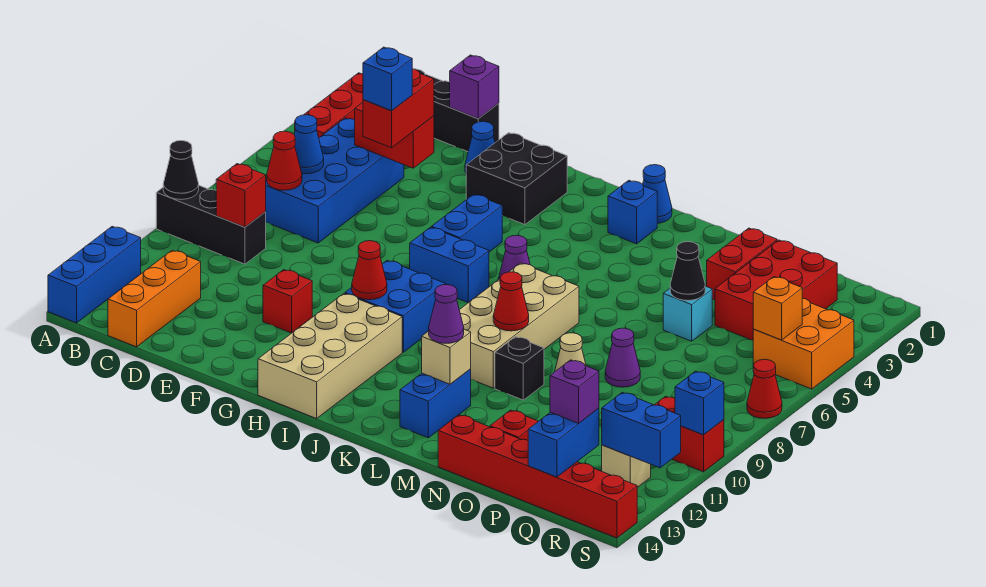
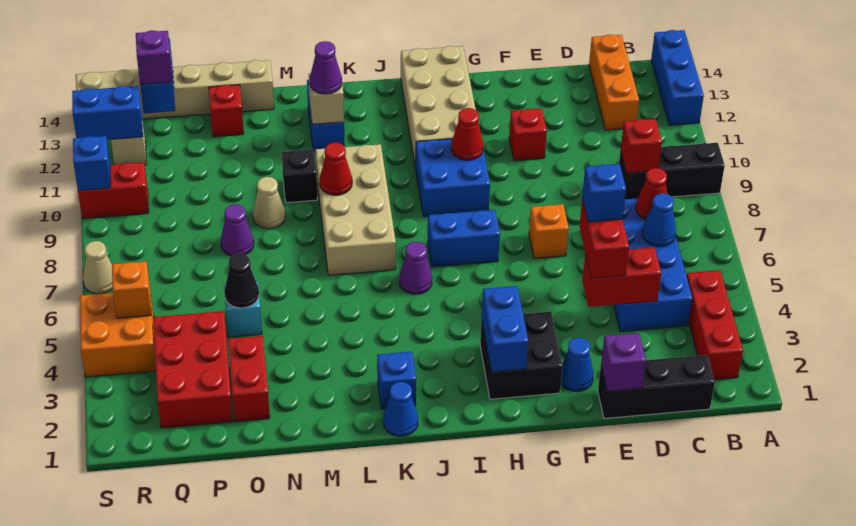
black 1x1 cone [163,141,199,199] -> none
none -> orange 1x1 brick [529,204,569,259]
blue 1x2 brick [431,194,502,252] -> blue 1x2 brick moved to [482,286,528,372]
red 1x6 brick [438,415,637,538] -> tan 1x6 brick [76,60,274,119]
red 1x1 cone [747,359,782,418] -> tan 1x1 cone [83,241,113,294]

